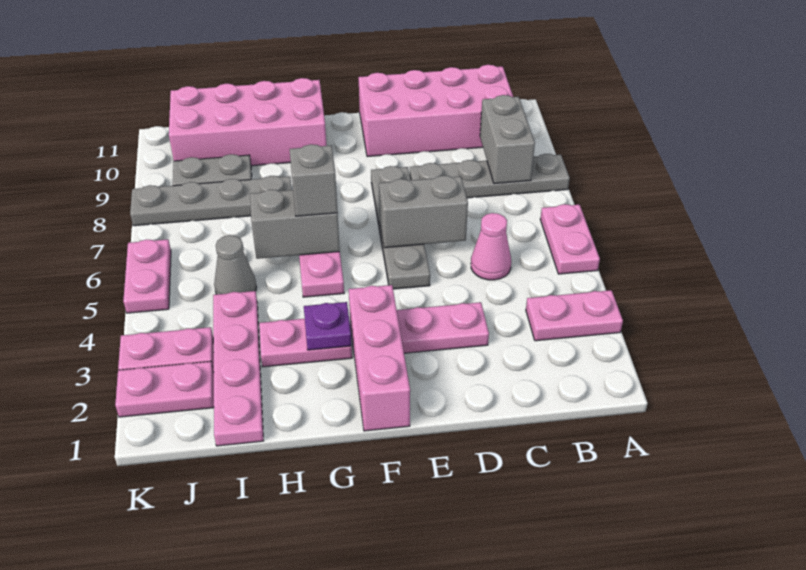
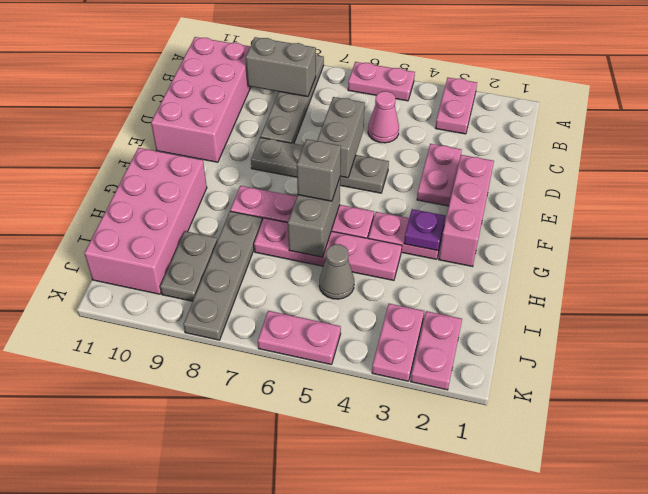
pink 1x3 brick [349,285,410,431] -> pink 1x3 brick turned to [439,155,494,267]
pink 1x2 plate [259,319,352,367] -> pink 1x2 plate turned to [368,212,444,259]
pink 1x4 plate [213,291,263,446] -> pink 1x4 plate moved to [254,218,402,280]

